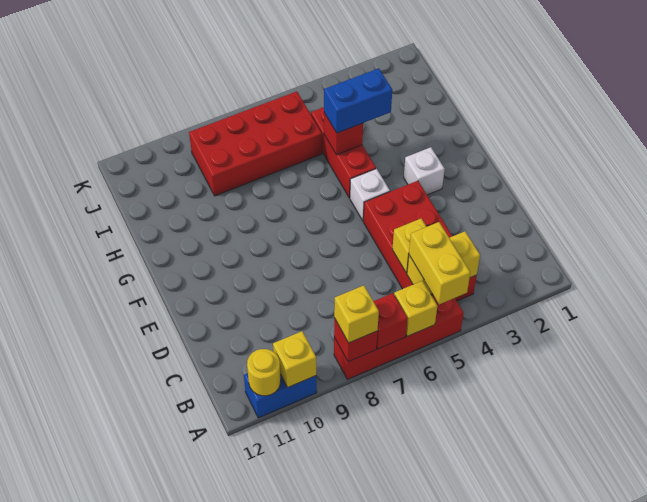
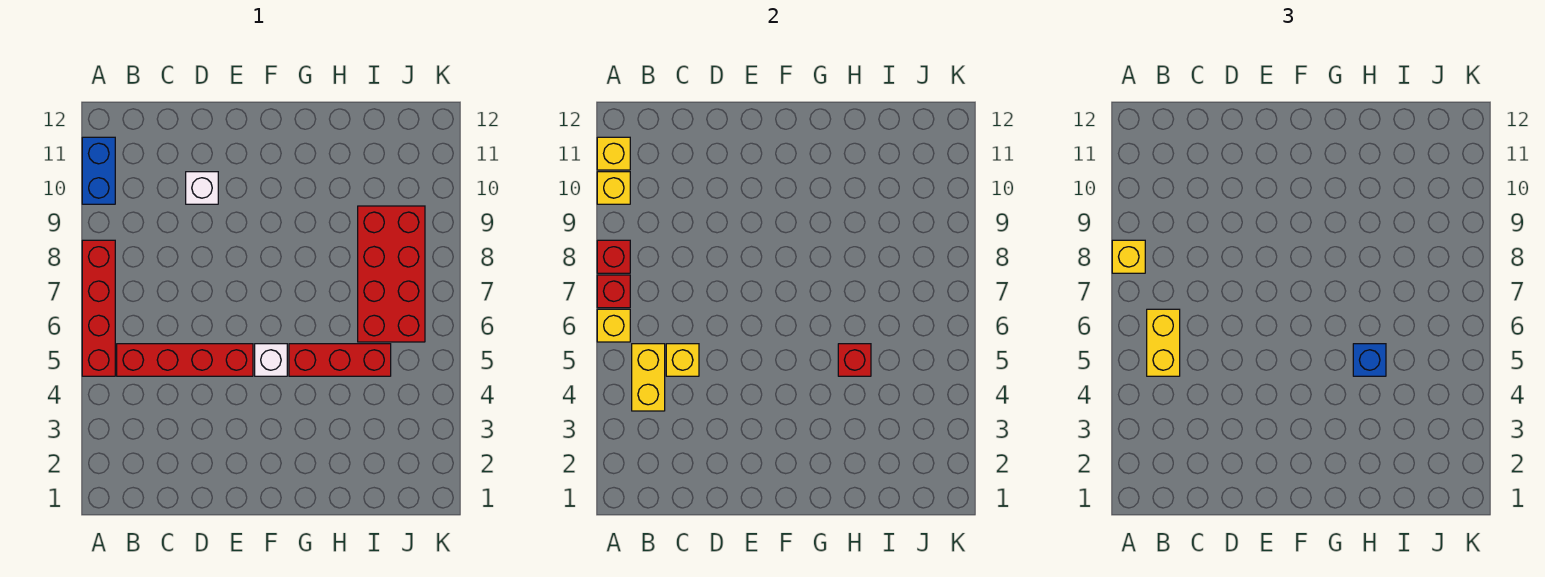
yellow 1x2 brick [409,222,470,304] -> yellow 1x2 brick turned to [1147,309,1180,376]
yellow 1x1 round brick [247,349,281,396] -> yellow 1x1 brick [597,137,630,170]
red 2x4 brick [363,181,477,301] -> red 1x4 brick [117,344,253,376]
white 1x1 brick [404,147,445,195] -> white 1x1 brick moved to [186,172,218,204]
blue 1x2 brick [324,68,392,133] -> blue 1x1 brick [1353,344,1386,376]

